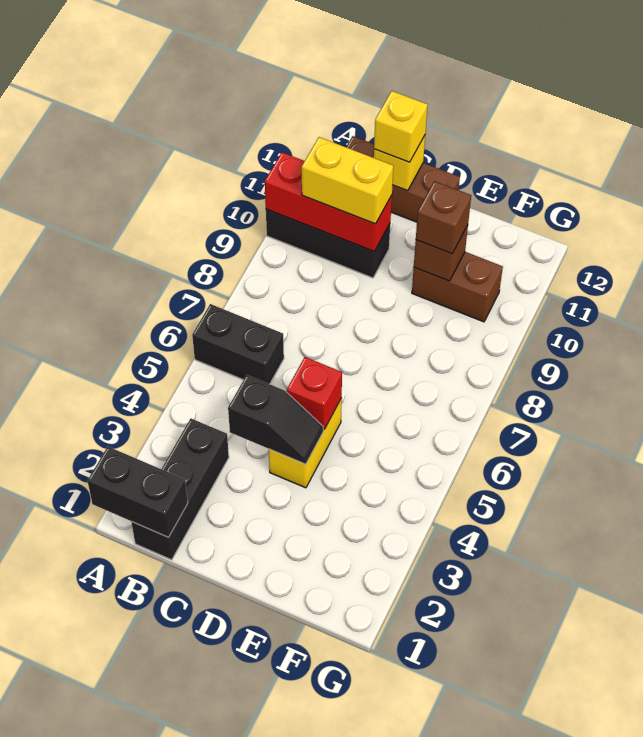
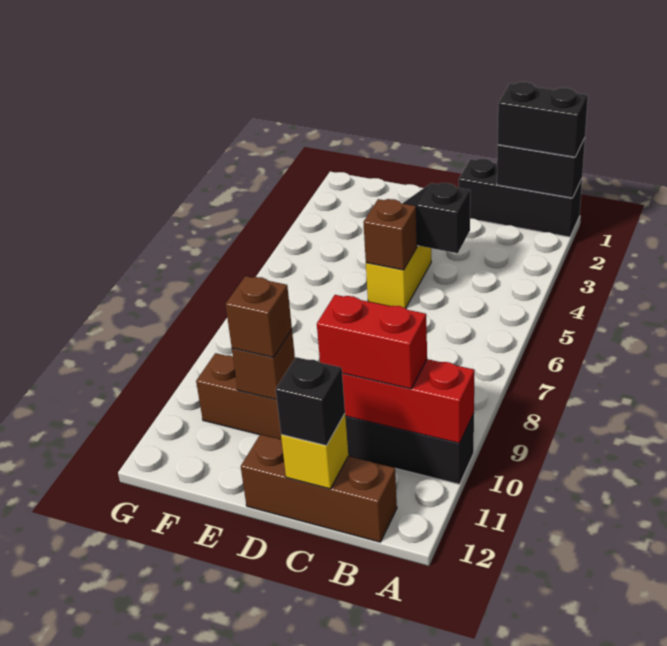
black 1x2 brick [192,304,284,384] -> black 1x2 brick moved to [498,82,588,157]
black 1x3 brick [131,419,229,560] -> black 1x3 brick turned to [459,159,582,237]
yellow 1x2 brick [302,137,393,224] -> red 1x2 brick [317,295,427,389]
yellow 1x1 brick [374,91,428,162] -> black 1x1 brick [276,357,345,446]
red 1x1 brick [287,357,342,429] -> brown 1x1 brick [363,199,417,270]

